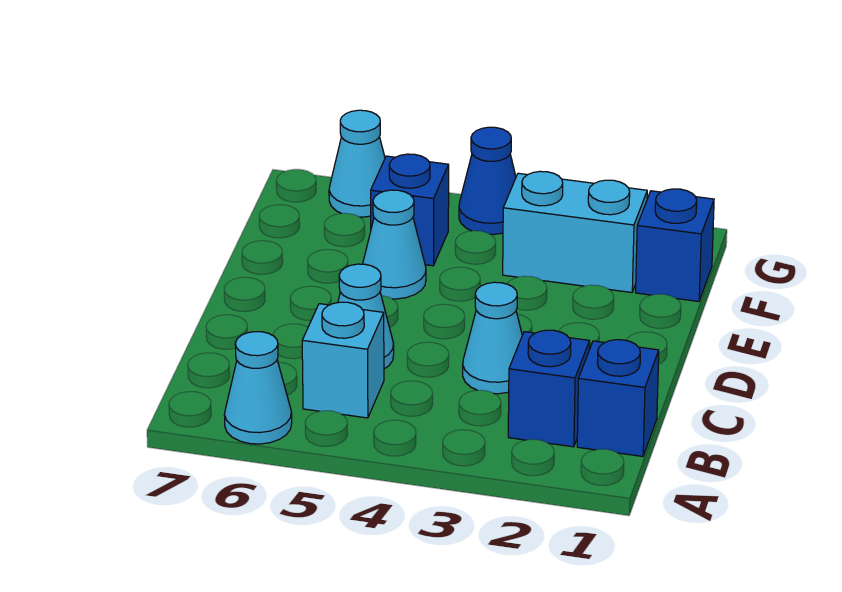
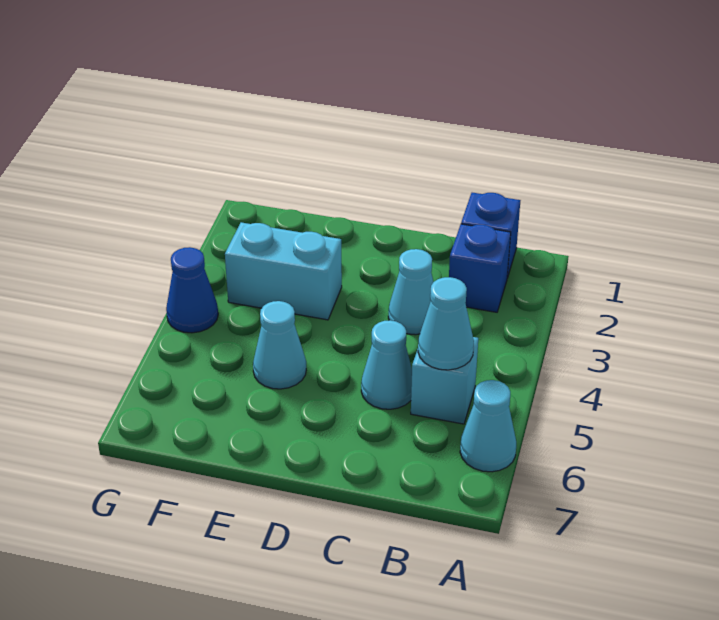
blue 1x1 brick [636,189,714,302] -> none
cyan 1x2 brick [503,171,647,292] -> cyan 1x2 brick turned to [225,222,342,320]
blue 1x1 brick [371,154,449,266] -> none
cyan 1x1 cone [329,110,385,217] -> cyan 1x1 cone moved to [418,277,474,370]

